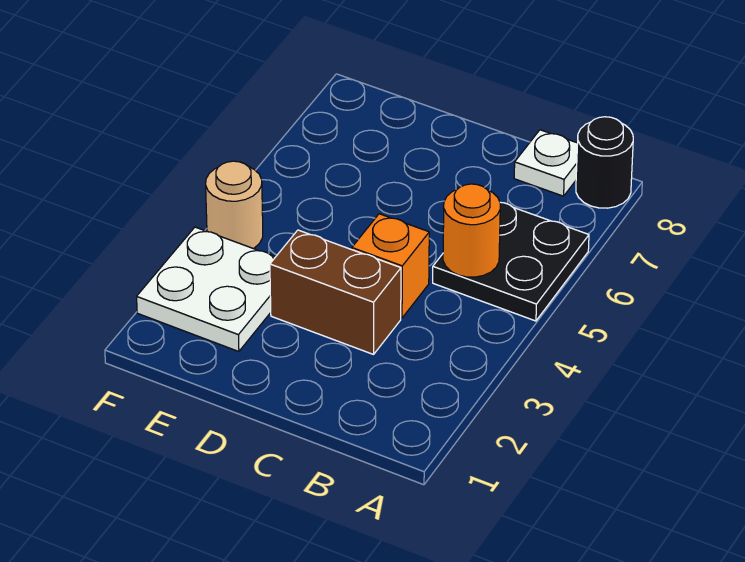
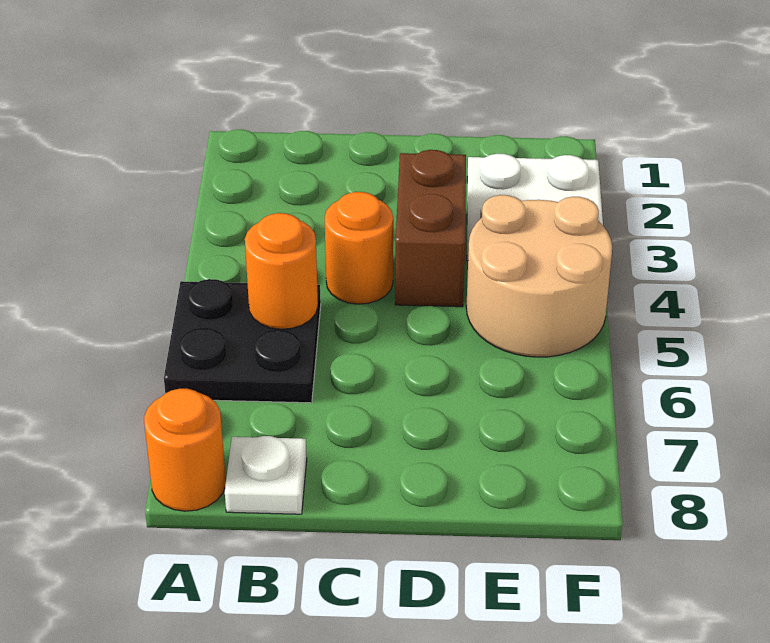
black 1x1 round brick [576,117,633,208] -> orange 1x1 round brick [144,389,226,511]
brown 1x2 brick [270,230,401,354] -> brown 1x2 brick turned to [395,150,466,307]
orange 1x1 brick [352,214,429,318] -> orange 1x1 round brick [325,192,393,304]
tan 1x1 round brick [206,161,263,249] -> tan 2x2 round brick [466,195,612,357]

